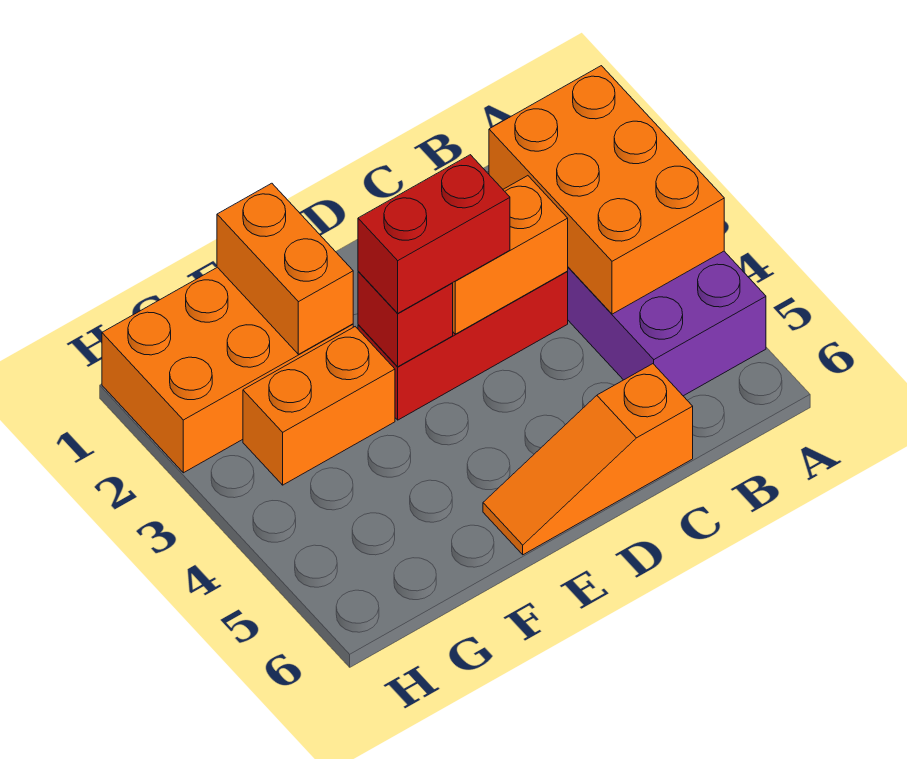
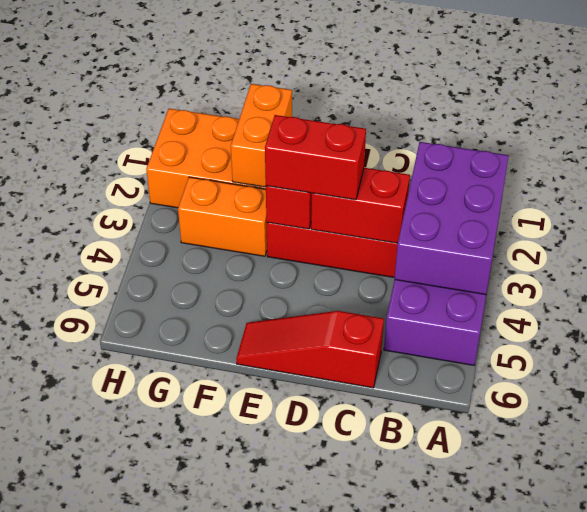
orange 2x3 brick [489,66,724,314] -> purple 2x3 brick [395,142,509,295]
orange 1x2 brick [453,176,568,334] -> red 1x2 brick [311,168,410,243]
orange 1x3 slope [483,364,693,555] -> red 1x3 slope [236,311,384,388]

